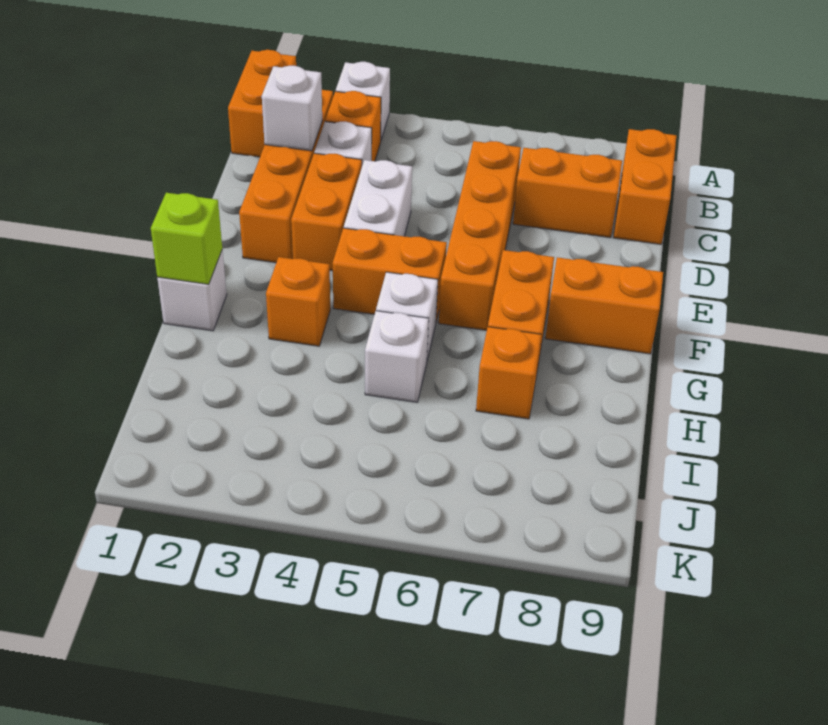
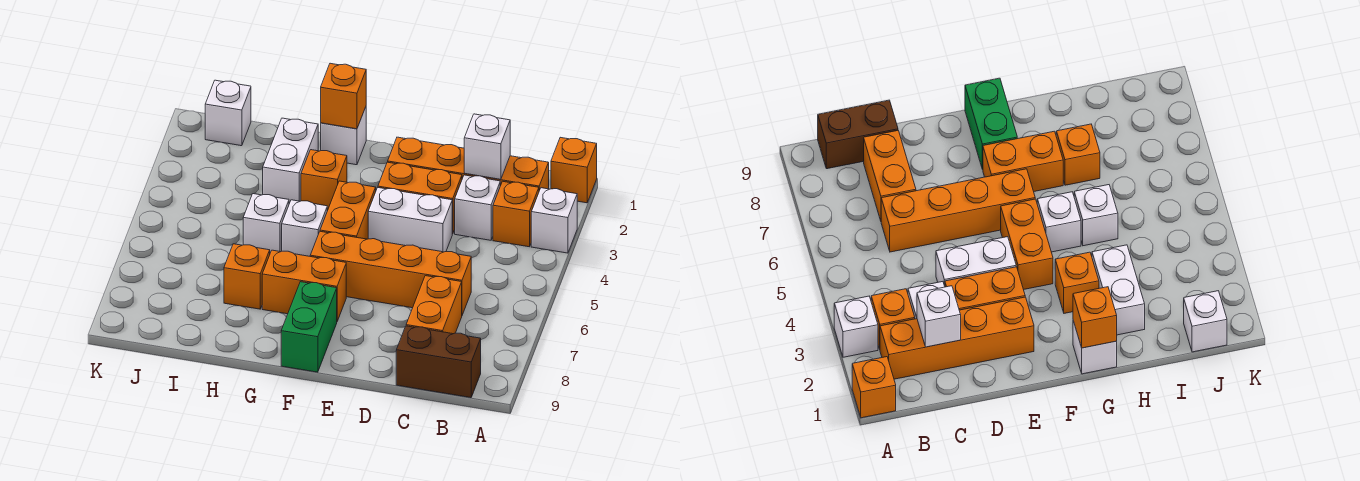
orange 1x2 brick [228,50,296,157] -> orange 1x1 brick [551,137,597,203]
orange 1x2 brick [613,129,676,244] -> brown 1x2 brick [396,326,481,398]
orange 1x2 brick [545,257,663,354] -> green 1x2 brick [281,282,337,372]
lime 1x1 brick [151,193,222,284] -> orange 1x1 brick [321,63,366,129]
none -> white 1x2 brick [263,118,318,204]
none -> white 1x1 brick [205,80,251,146]

